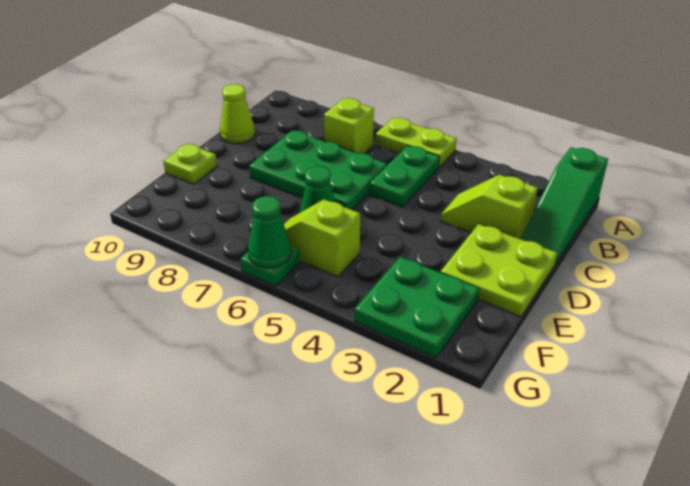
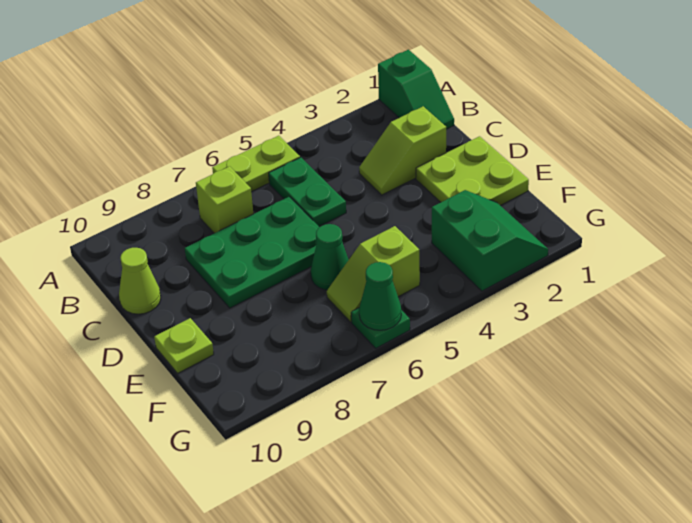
green 1x3 slope [520,147,608,264] -> green 1x2 slope [378,50,454,129]
green 2x2 plate [354,257,479,358] -> green 2x2 slope [432,190,548,291]

